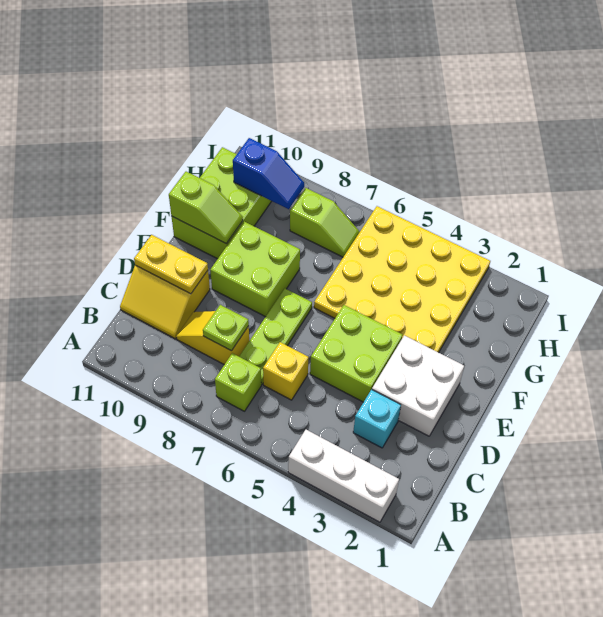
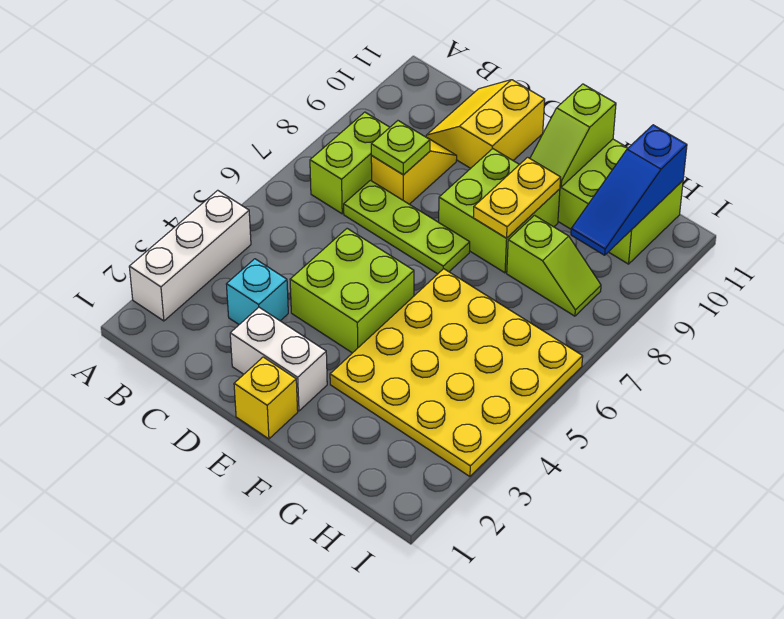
lime 1x1 brick [215,353,261,411] -> lime 1x2 brick [310,112,390,214]
yellow 1x1 brick [263,342,309,400] -> yellow 1x1 brick moved to [234,357,298,439]
white 2x2 brick [372,335,464,436] -> white 1x2 brick [230,307,327,411]
yellow 1x2 plate [134,235,208,294] -> yellow 1x2 plate moved to [473,157,561,238]
lime 1x2 slope [290,188,360,257] -> lime 1x2 slope turned to [507,215,601,316]
blue 1x2 slope [233,138,304,209] -> blue 1x3 slope [571,125,687,255]

